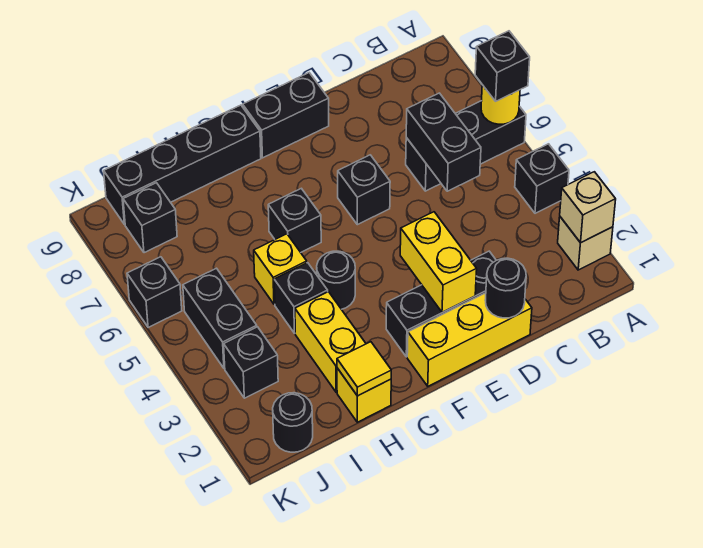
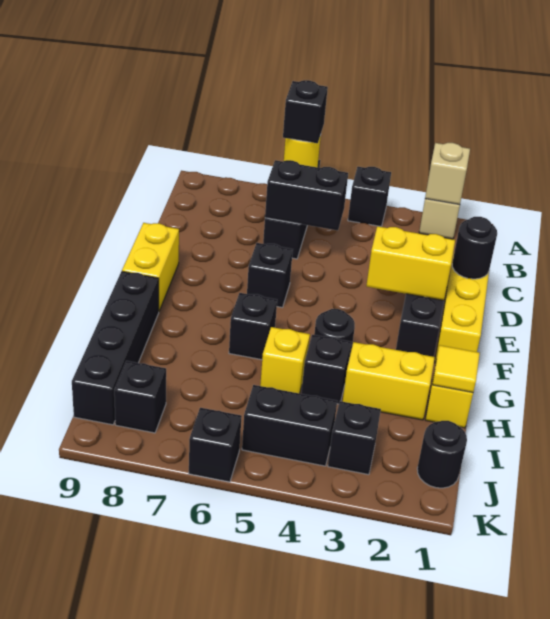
black 1x2 brick [243,73,329,158] -> yellow 1x2 brick [122,223,179,311]

